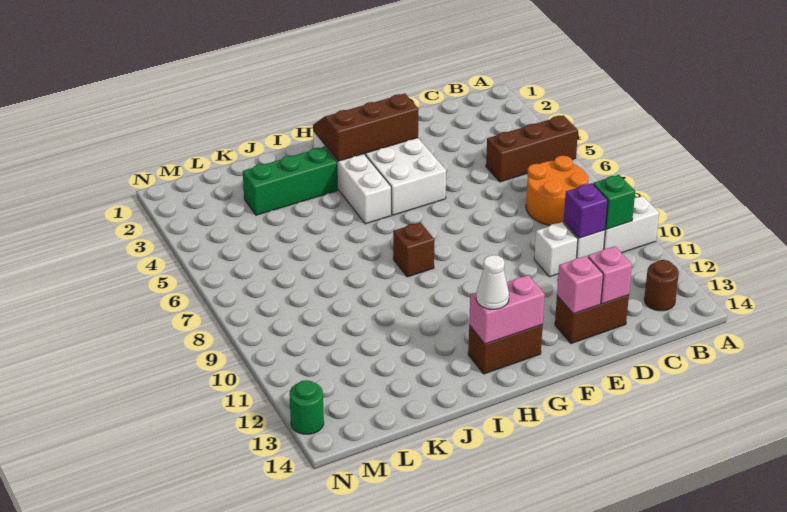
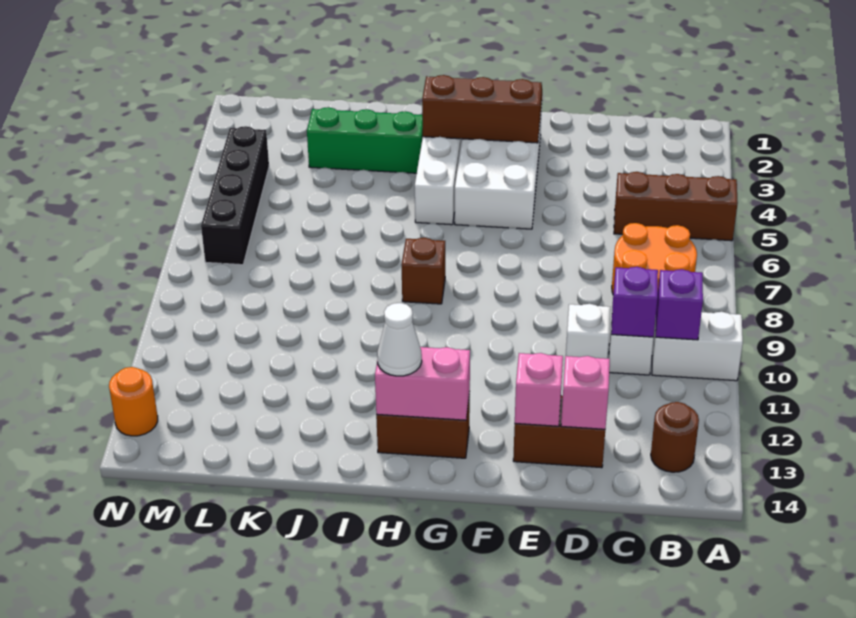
green 1x1 brick [593,175,635,229] -> purple 1x1 brick [656,269,703,340]
none -> black 1x4 brick [201,126,269,265]
green 1x1 round brick [289,380,324,434] -> orange 1x1 round brick [109,367,158,436]

